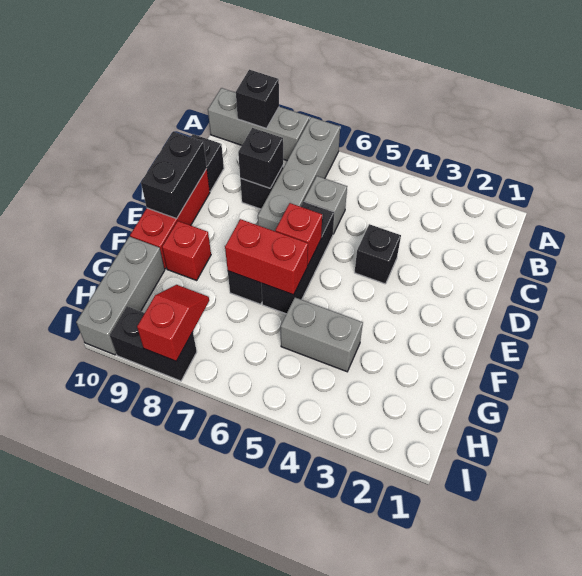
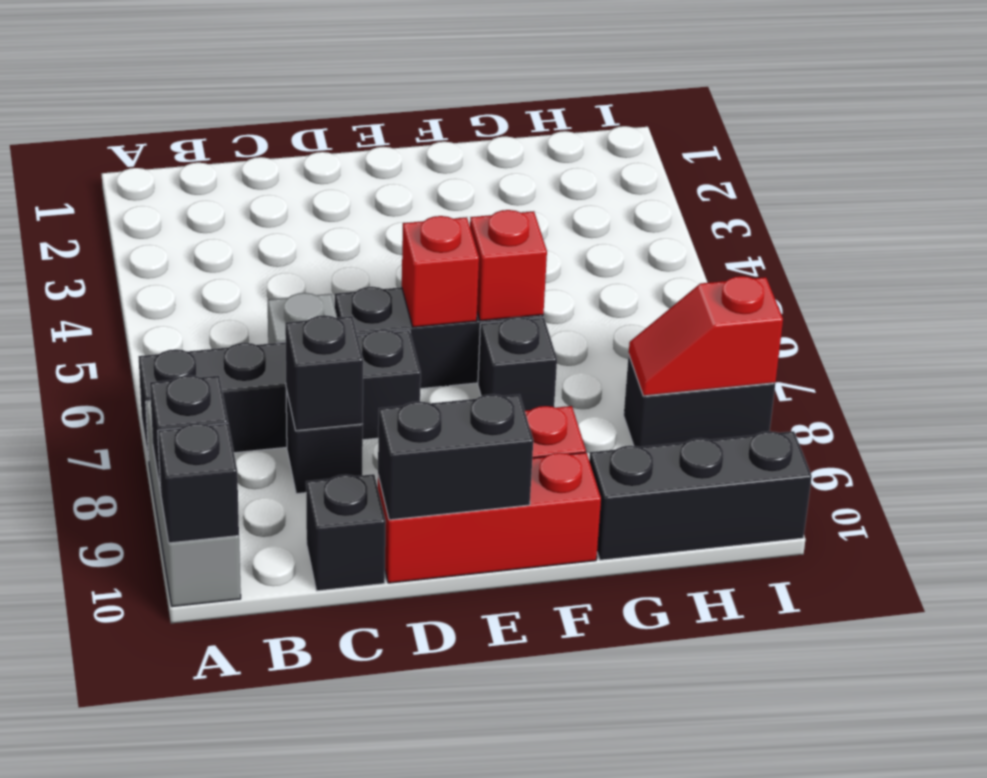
grey 1x4 brick [258,117,340,231] -> black 1x4 brick [138,330,421,461]
black 1x1 brick [355,224,401,284] -> black 1x1 brick moved to [158,423,239,543]
red 1x2 brick [225,219,308,295] -> red 1x1 brick [470,210,547,321]
grey 1x2 brick [281,297,363,372] -> none
grey 1x3 brick [76,237,165,355] -> black 1x3 brick [589,431,812,560]
black 1x2 brick [110,306,197,381] -> black 1x2 brick turned to [624,355,775,447]

